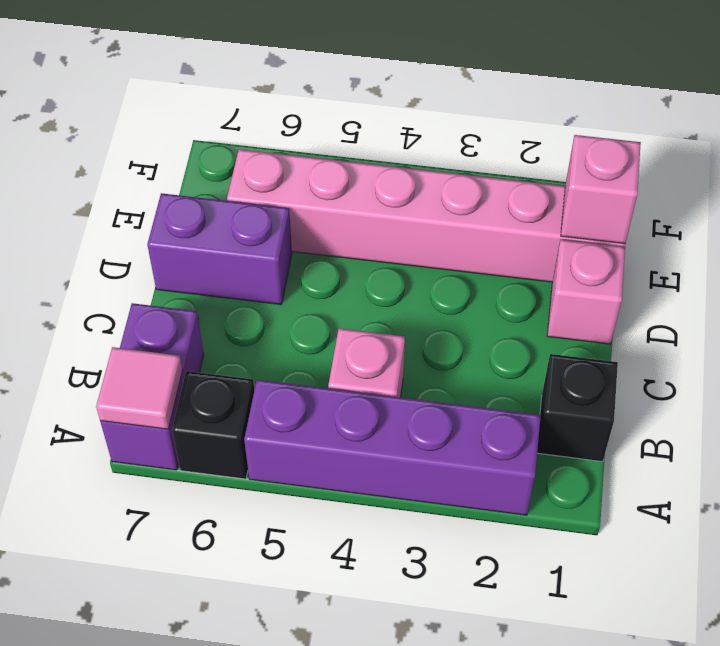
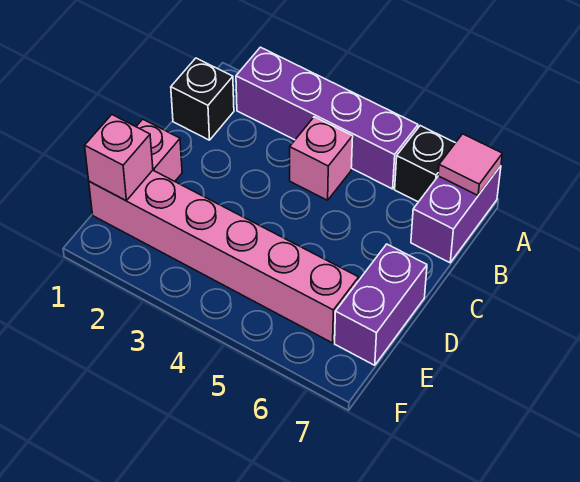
purple 1x2 brick [147,193,292,305] -> purple 1x2 brick turned to [335,244,427,365]

